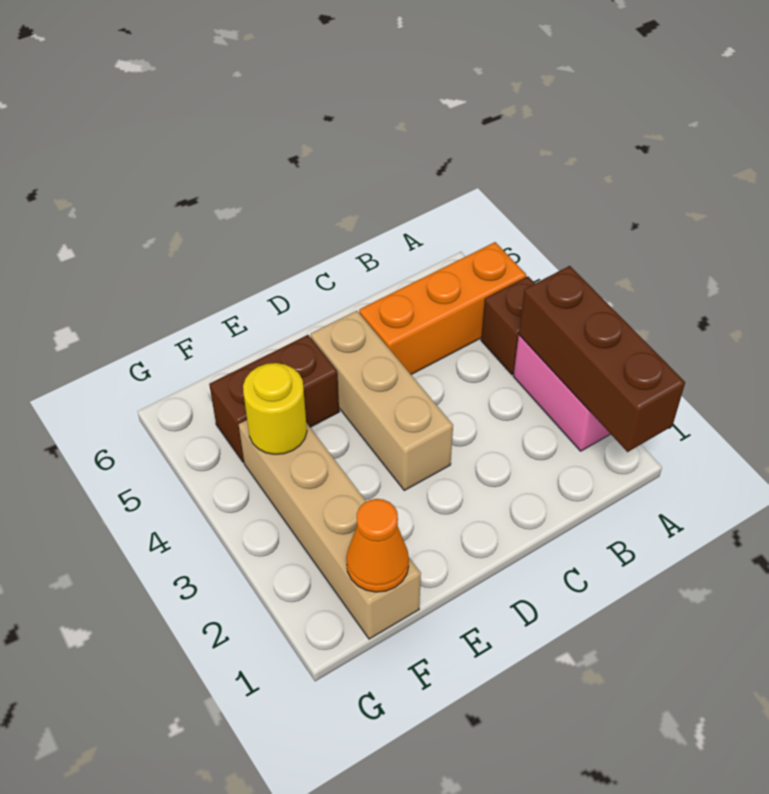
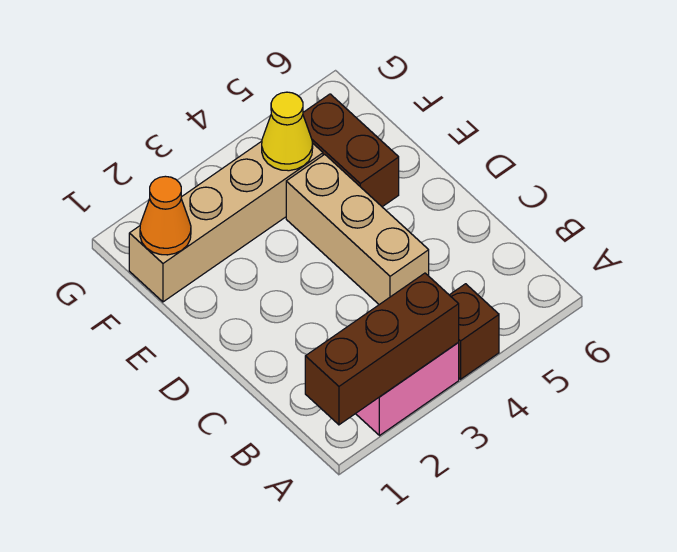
orange 1x3 brick [359,242,526,374] -> none
tan 1x3 brick [311,311,453,490] -> tan 1x3 brick turned to [286,154,429,305]
yellow 1x1 round brick [243,363,307,454] -> yellow 1x1 cone [262,92,313,171]

